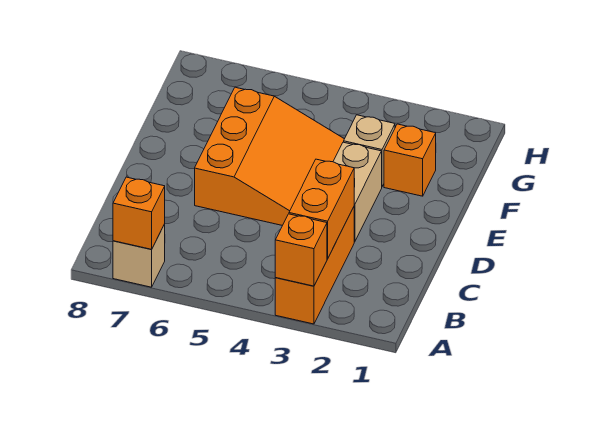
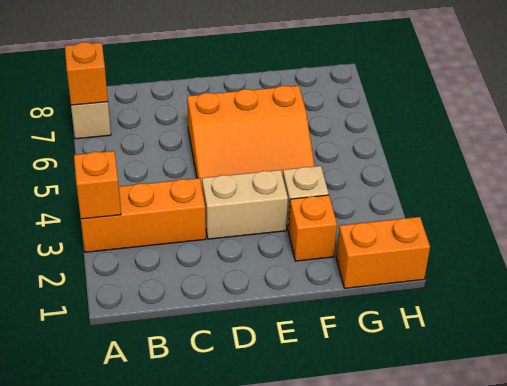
orange 1x2 brick [289,159,354,259] -> orange 1x2 brick moved to [336,217,430,288]

